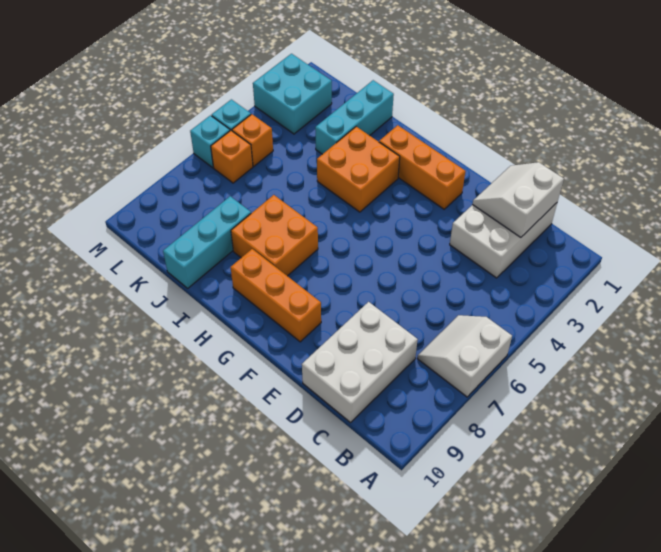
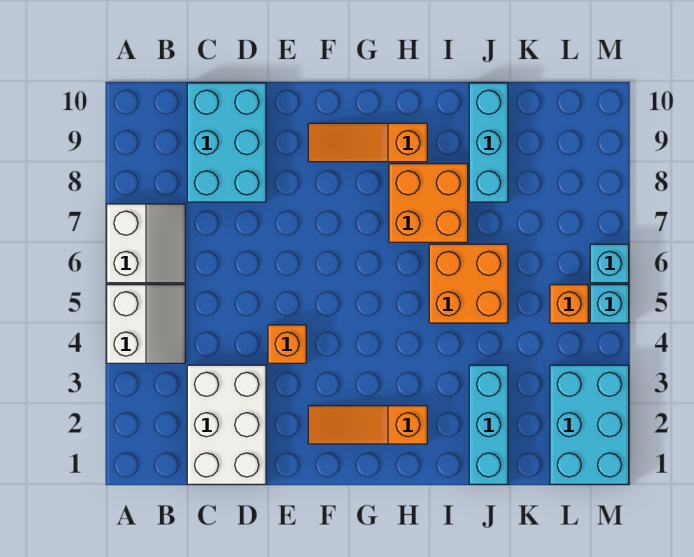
white 2x2 slope [473,162,564,237] -> white 2x2 slope moved to [107,285,185,363]
white 2x3 brick [302,302,418,423] -> cyan 2x3 brick [187,83,266,202]
orange 1x3 brick [379,125,465,209] -> orange 1x3 slope [308,406,427,444]
orange 1x3 brick [231,249,321,342] -> orange 1x3 slope [308,123,427,162]
orange 2x2 brick [317,127,400,212] -> orange 2x2 brick moved to [429,244,508,323]
cyan 2x2 brick [253,54,332,134] -> cyan 2x3 brick [550,365,629,484]
orange 1x1 brick [211,131,253,183] -> orange 1x1 brick moved to [268,325,306,363]

